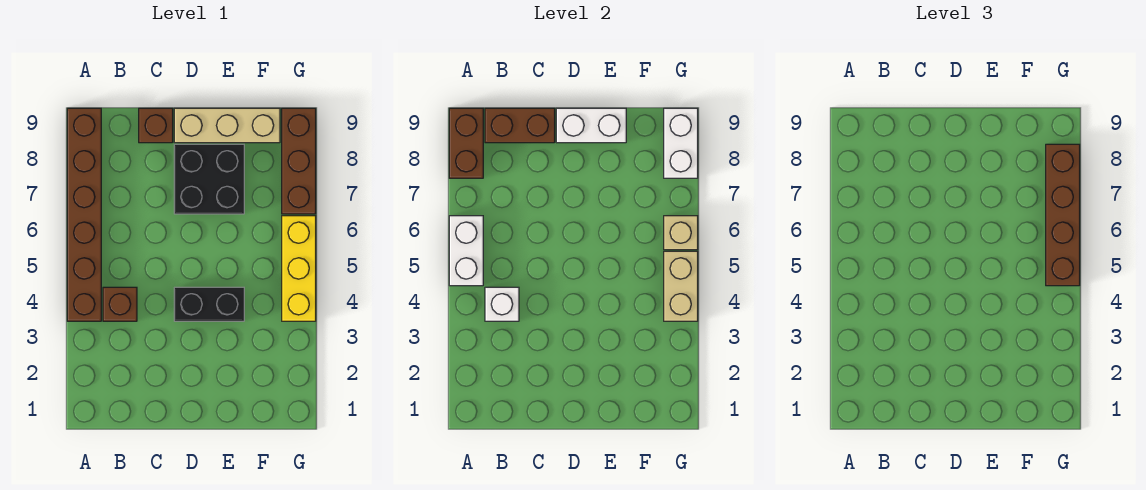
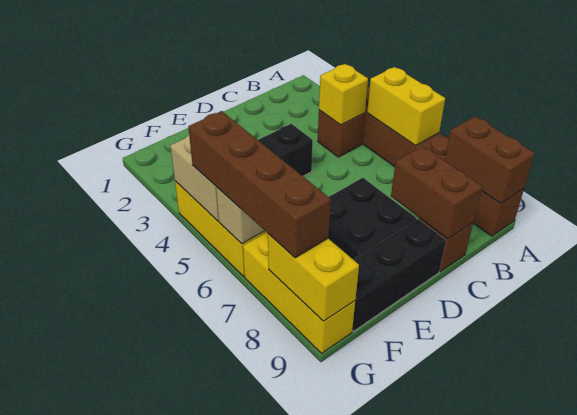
white 1x2 brick [449,216,483,286] -> yellow 1x2 brick [367,67,445,146]
white 1x1 brick [485,287,519,321] -> yellow 1x1 brick [319,64,368,125]
brown 1x2 brick [485,108,555,143] -> brown 1x2 brick turned to [391,146,482,239]
tan 1x3 brick [174,108,280,143] -> black 1x3 brick [352,219,446,331]
white 1x2 brick [556,108,626,143] -> none
brown 1x3 brick [282,108,316,214] -> yellow 1x3 brick [243,232,355,353]
white 1x2 brick [664,108,698,178] -> yellow 1x2 brick [268,234,359,321]

